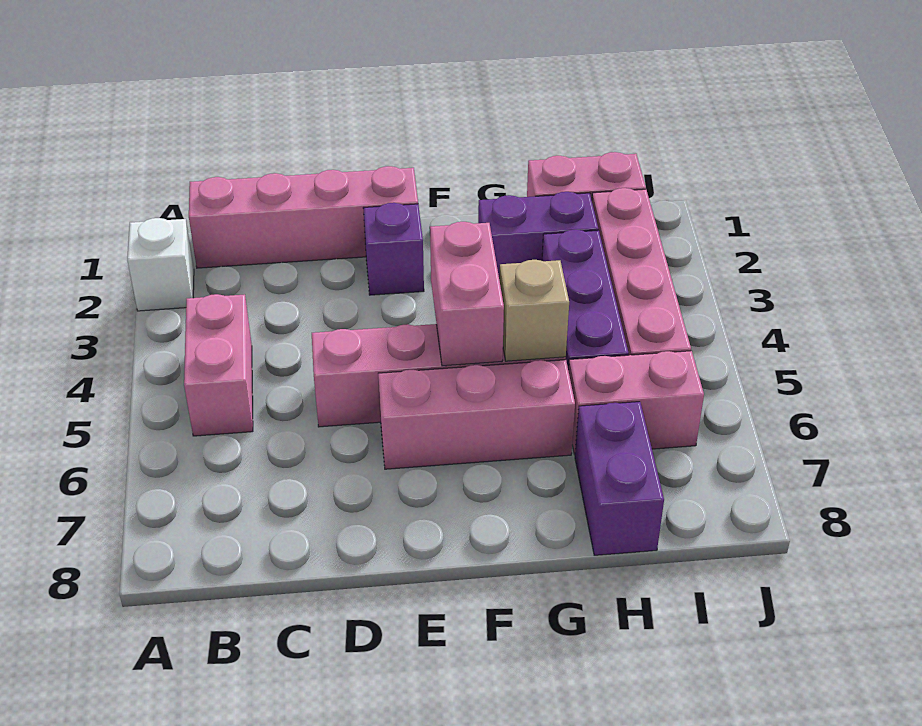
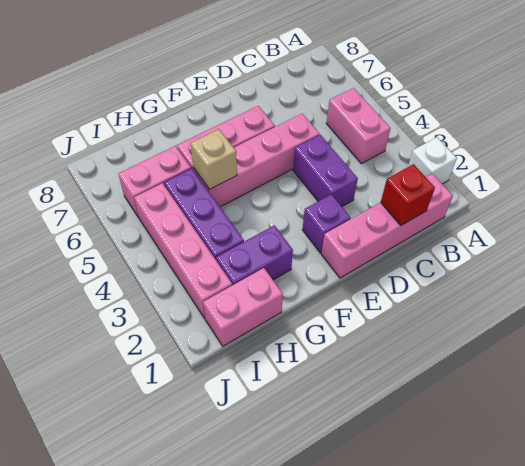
none -> red 1x1 brick [381,164,435,225]
pink 1x2 brick [430,222,504,366] -> none
purple 1x2 brick [575,402,664,555] -> purple 1x2 brick moved to [293,135,358,206]

